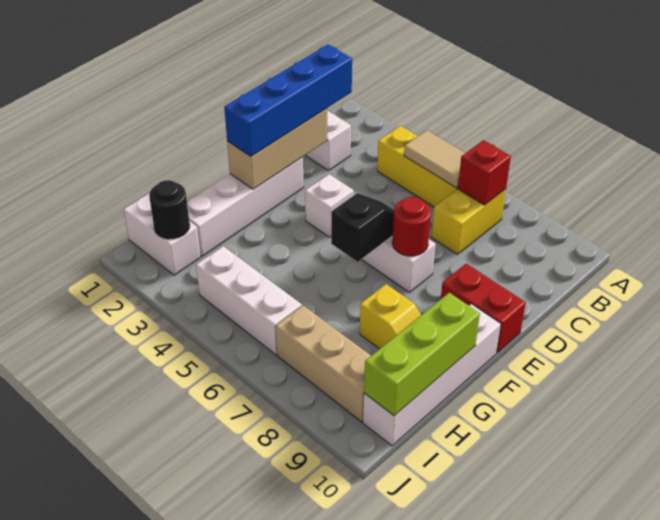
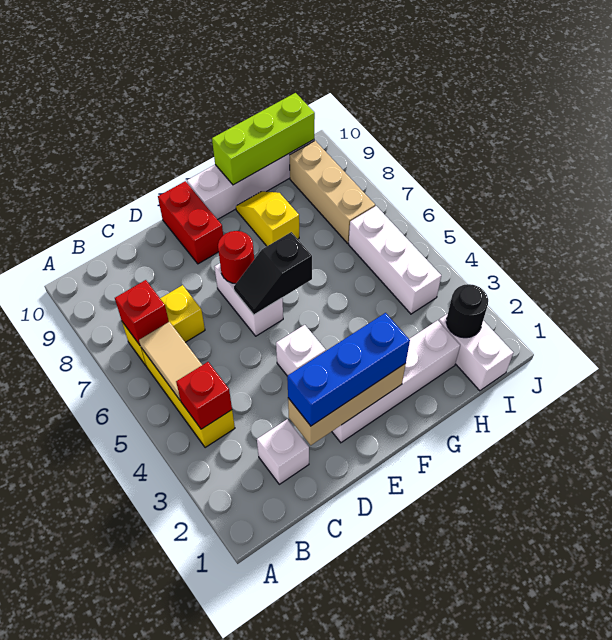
none -> red 1x1 brick [176,362,232,429]
blue 1x4 brick [224,45,352,156] -> blue 1x3 brick [287,313,410,426]

